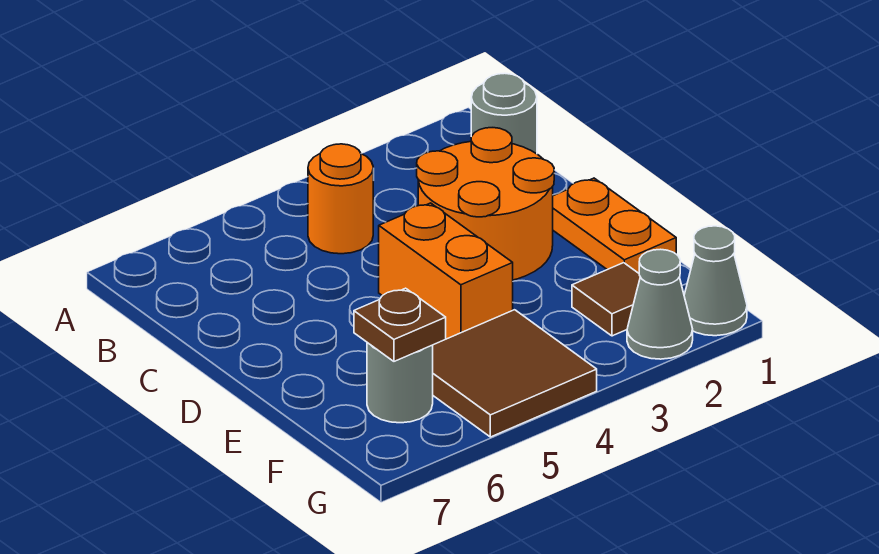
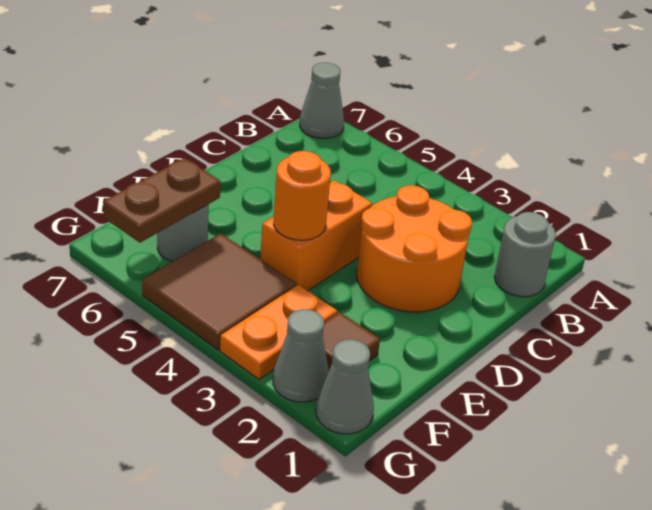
none -> grey 1x1 cone [300,63,344,139]
orange 1x1 round brick [308,144,373,254] -> orange 1x1 round brick moved to [274,151,331,240]
orange 1x2 plate [553,178,676,273] -> orange 1x2 plate moved to [220,285,337,380]
brown 1x1 plate [354,288,446,361] -> brown 1x2 plate [104,158,220,243]

